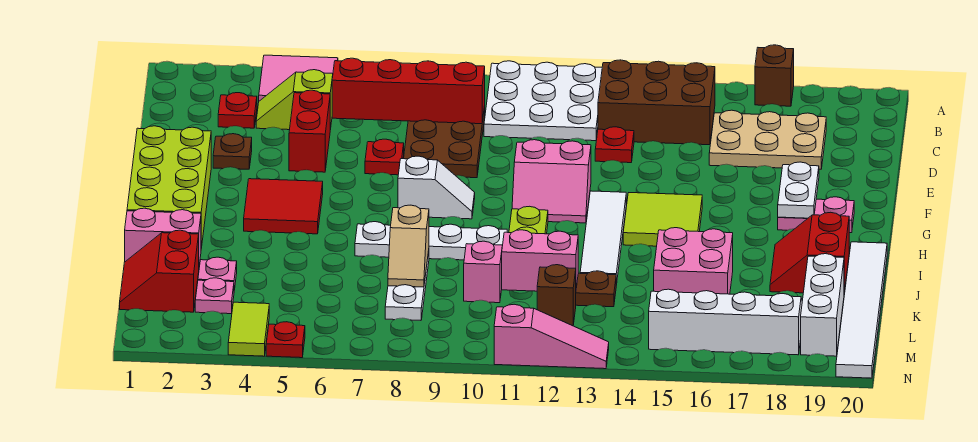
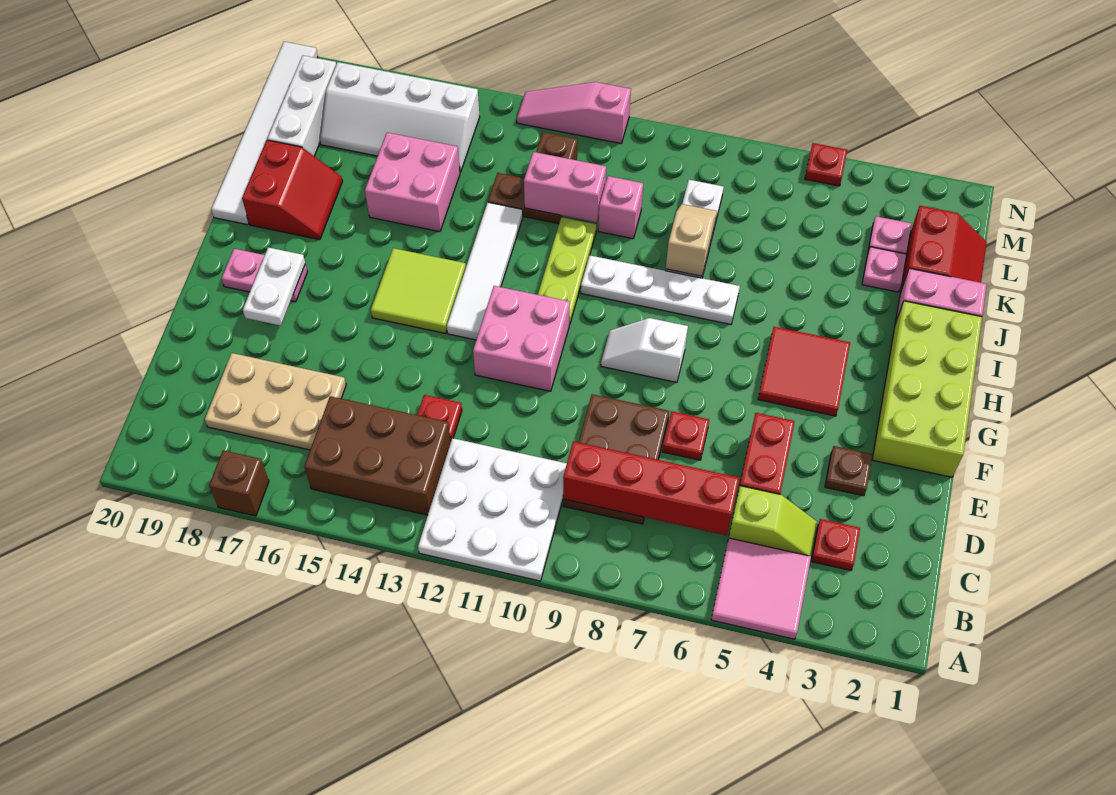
pink 2x2 slope [512,140,591,223] -> pink 2x2 brick [473,286,570,391]
lime 1x2 tile [228,302,269,356] -> none

